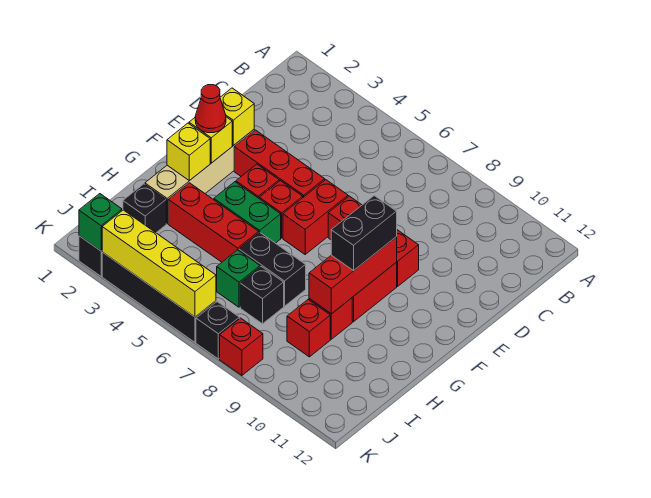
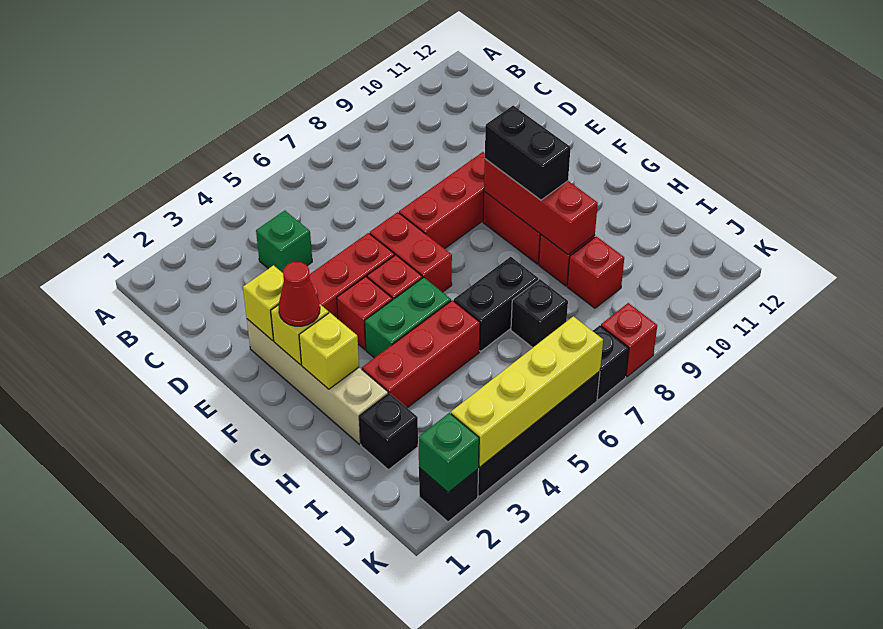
green 1x1 brick [217,250,260,307] -> green 1x1 brick moved to [256,211,312,273]

